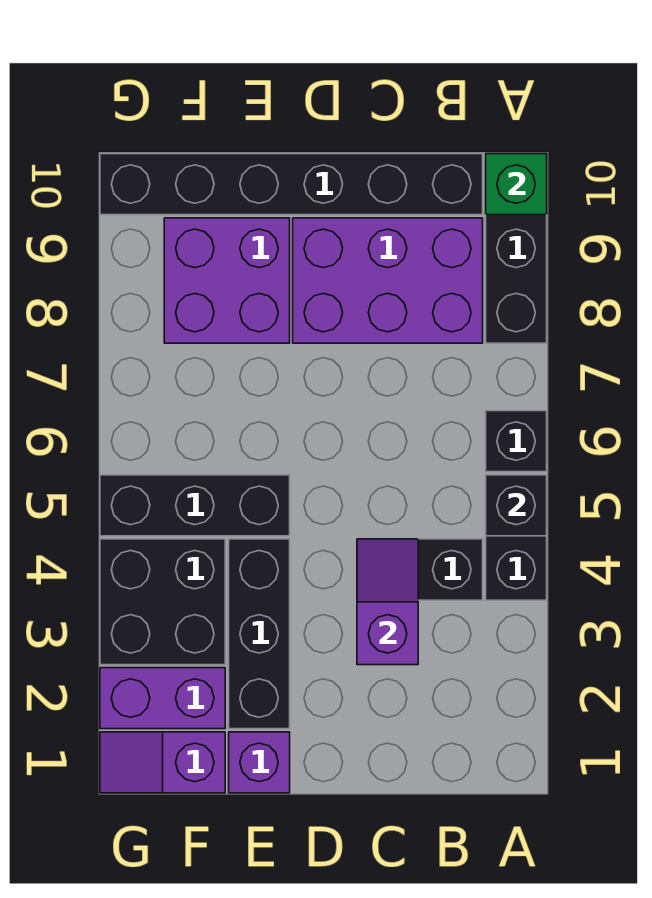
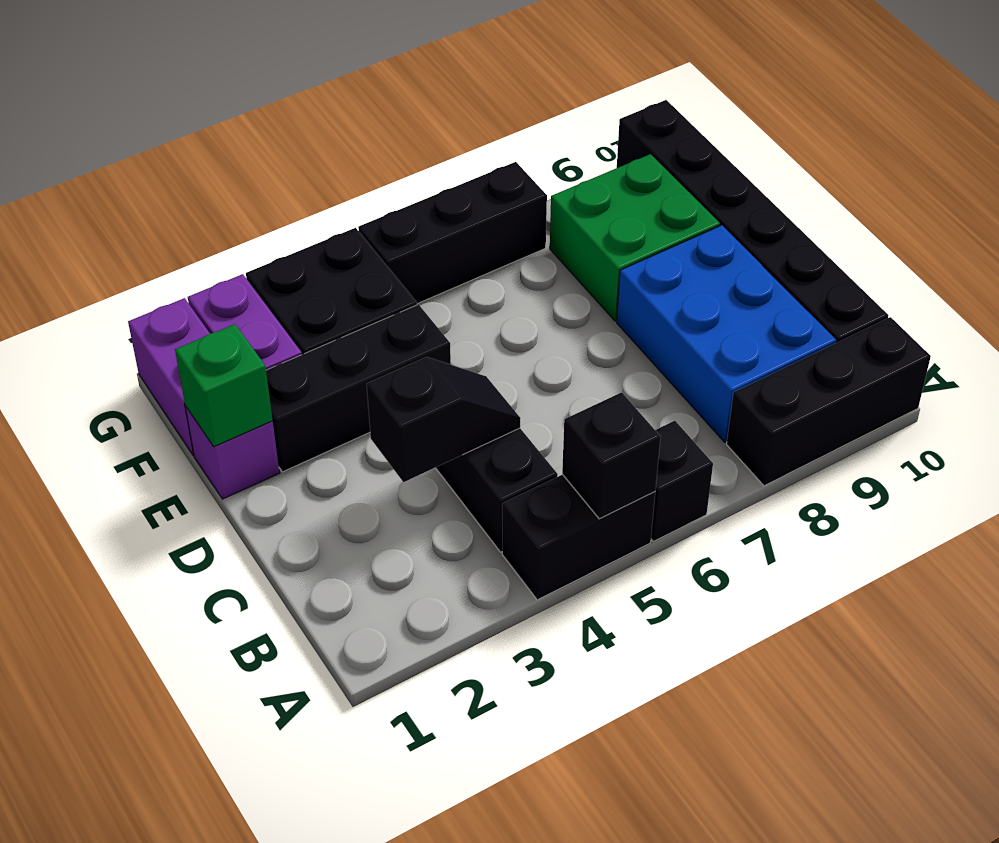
green 1x1 brick [486,154,547,215] -> green 1x1 brick moved to [175,324,273,447]
purple 2x3 brick [293,218,483,343] -> blue 2x3 brick [617,225,836,442]
purple 1x2 slope [357,539,418,665] -> black 1x2 slope [367,357,521,482]
black 1x3 brick [100,475,290,536] -> black 1x3 brick turned to [358,162,547,304]
purple 2x2 brick [164,218,290,343] -> green 2x2 brick [550,154,720,321]
purple 1x2 slope [100,732,225,793] -> purple 1x2 brick [128,298,210,455]

